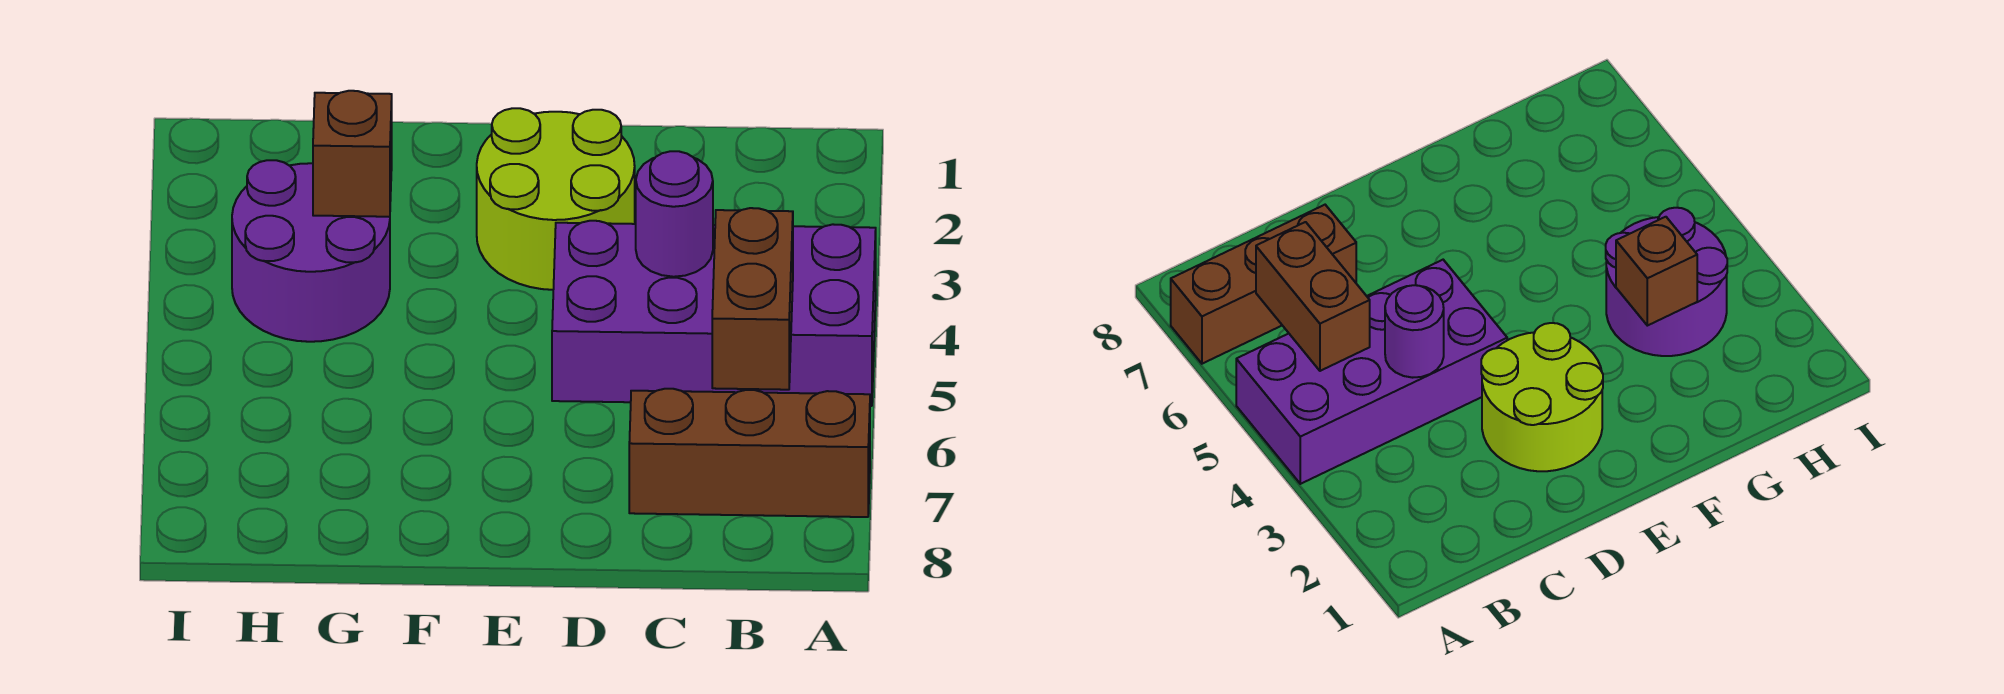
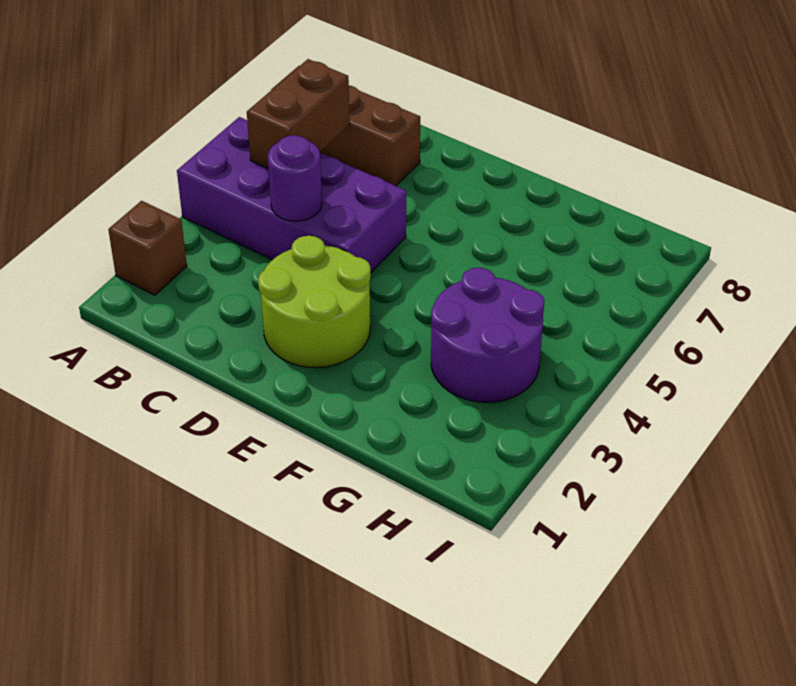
brown 1x1 brick [313,91,392,217] -> brown 1x1 brick moved to [108,201,187,295]

